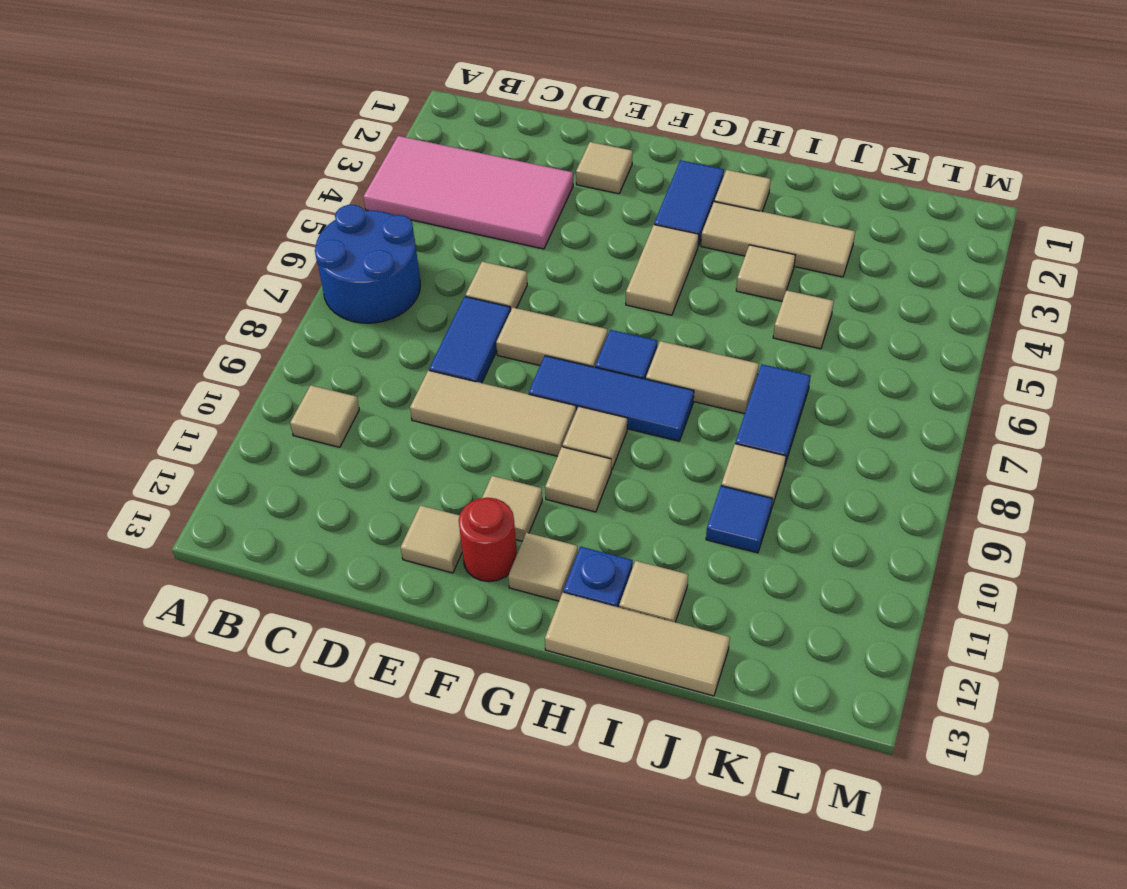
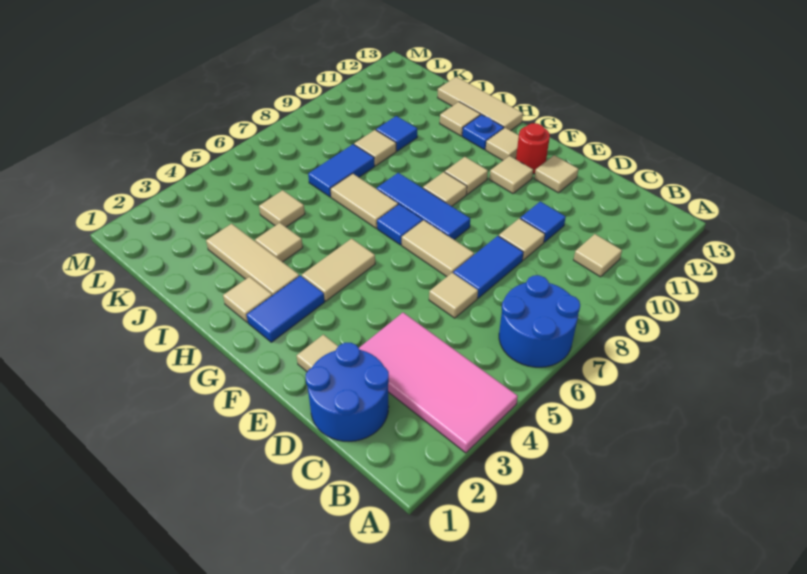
none -> blue 2x2 round brick [306,343,389,441]
tan 1x3 tile [410,370,576,456] -> tan 1x1 tile [499,218,545,260]
none -> blue 1x1 tile [520,201,566,242]

